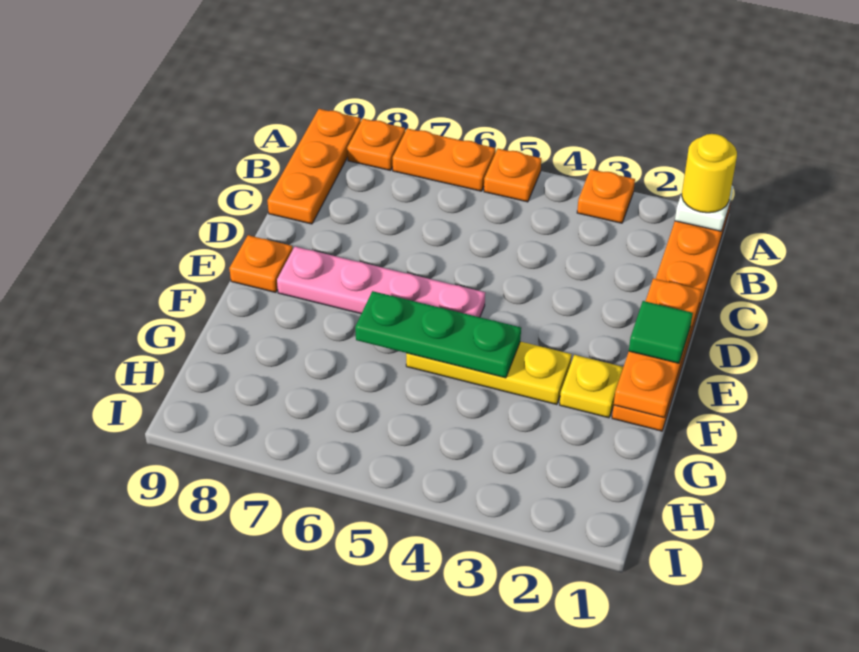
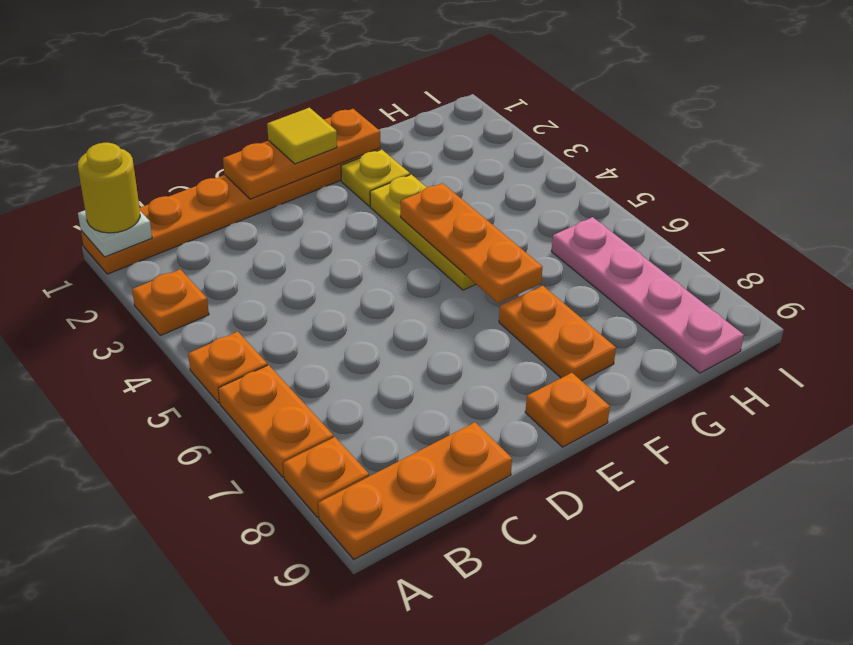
green 1x1 tile [629,301,693,363] -> yellow 1x1 tile [267,108,337,164]
pink 1x4 plate [277,247,485,317] -> pink 1x4 plate moved to [551,217,744,373]
green 1x3 plate [355,291,521,378] -> orange 1x3 plate [400,183,542,303]
none -> orange 1x2 plate [499,286,616,381]

